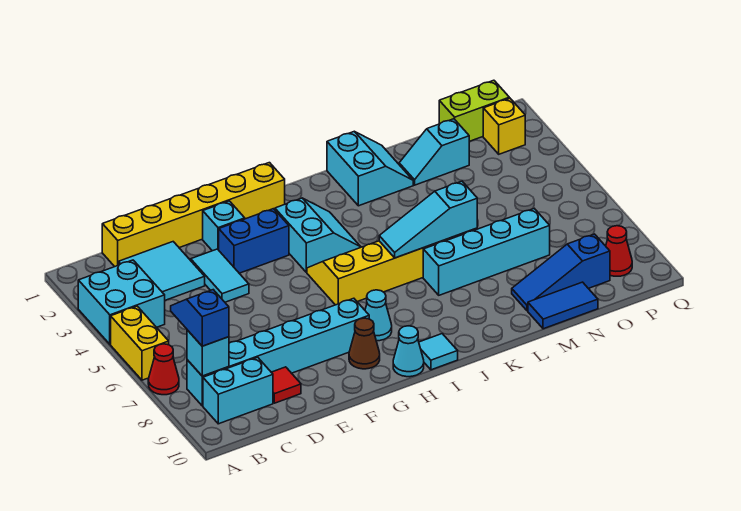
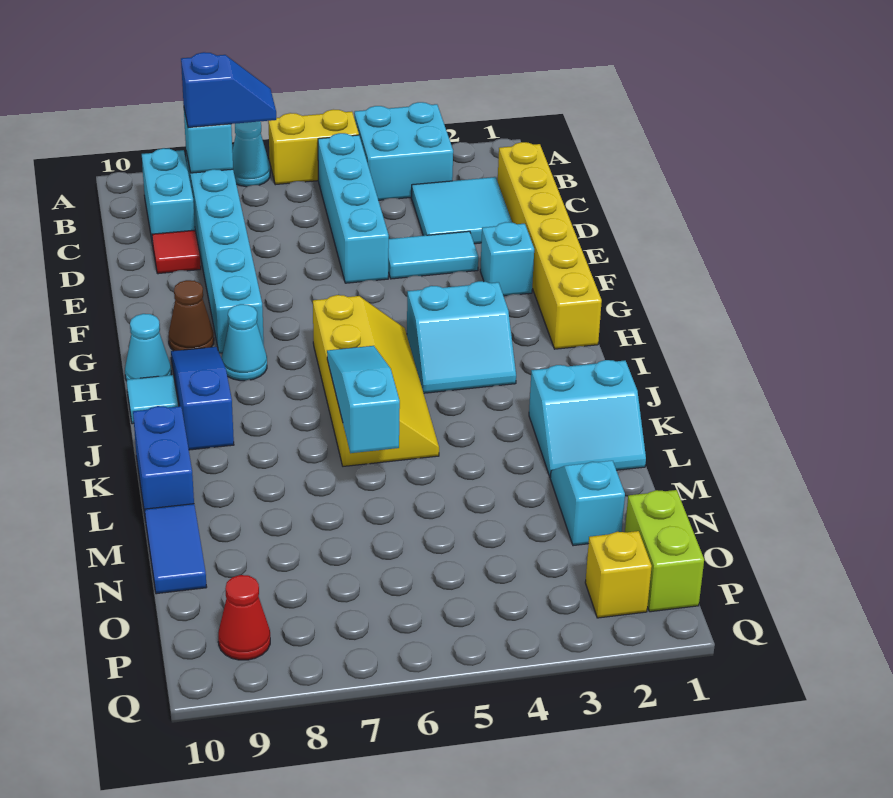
red 1x1 cone [148,344,179,395] -> cyan 1x1 cone [232,122,270,187]
blue 1x2 brick [219,209,289,273] -> blue 1x2 brick moved to [133,406,194,521]
cyan 1x4 brick [423,209,550,295] -> cyan 1x4 brick moved to [318,133,389,283]
blue 1x3 slope [512,234,610,311] -> blue 1x3 slope moved to [171,347,234,450]

